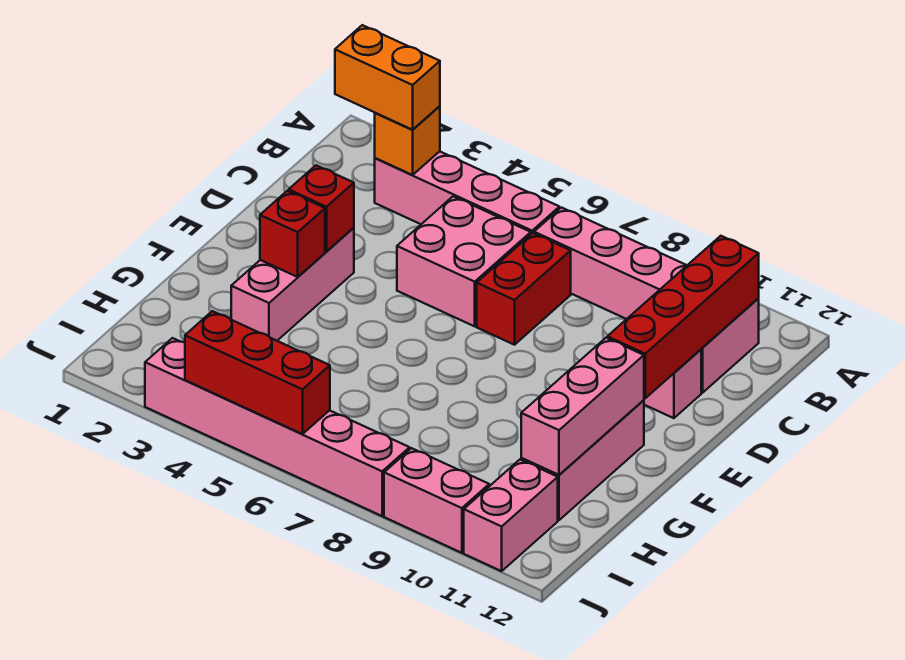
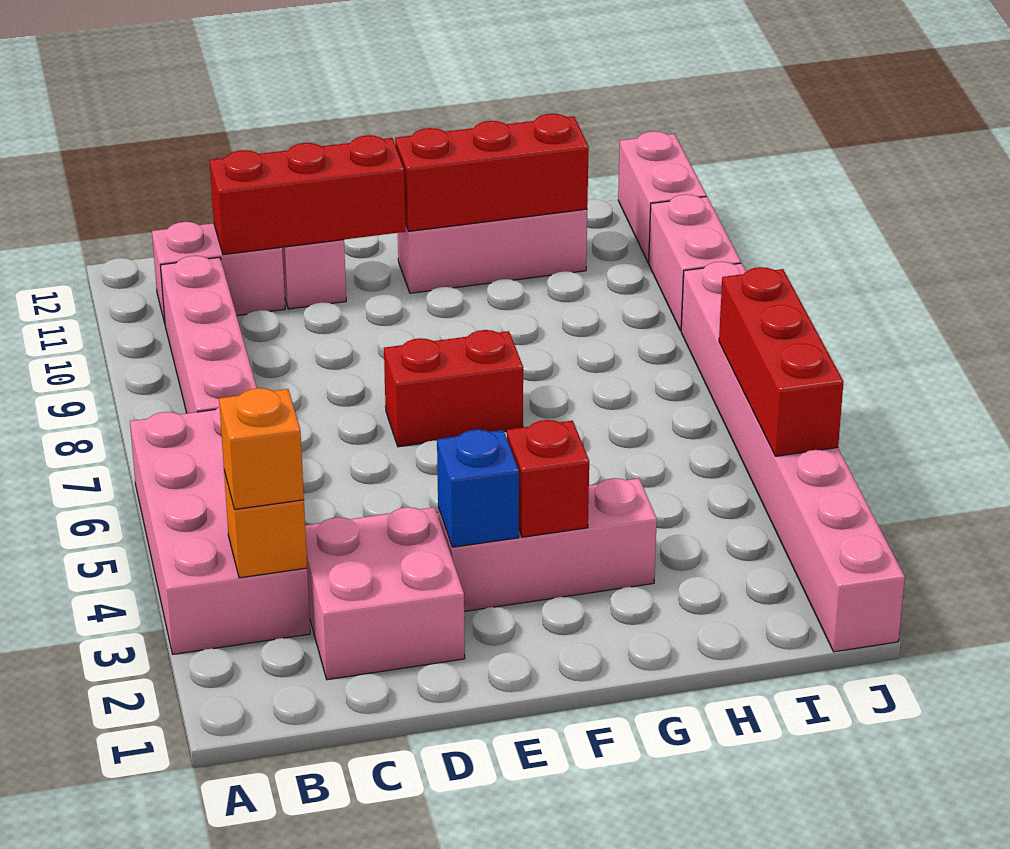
orange 1x2 brick [335,25,440,130] -> orange 1x1 brick [219,388,304,510]
pink 1x4 brick [375,151,559,234] -> pink 2x4 brick [130,407,310,654]
red 1x4 brick [607,236,759,398] -> red 1x3 brick [210,135,406,255]
pink 2x2 brick [397,196,531,326] -> pink 2x2 brick moved to [305,507,465,680]
red 1x2 brick [477,233,571,345] -> red 1x2 brick moved to [384,330,523,447]
red 1x1 brick [289,165,354,252] -> blue 1x1 brick [437,430,519,547]
pink 1x3 brick [521,338,644,475] -> red 1x3 brick [395,114,589,231]
pink 1x2 brick [464,460,558,571] -> pink 1x2 brick turned to [618,131,706,263]
pink 1x6 brick [145,338,410,516] -> pink 1x8 brick [681,262,905,652]

